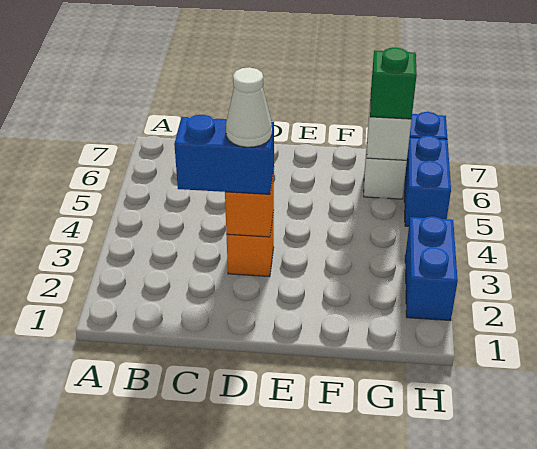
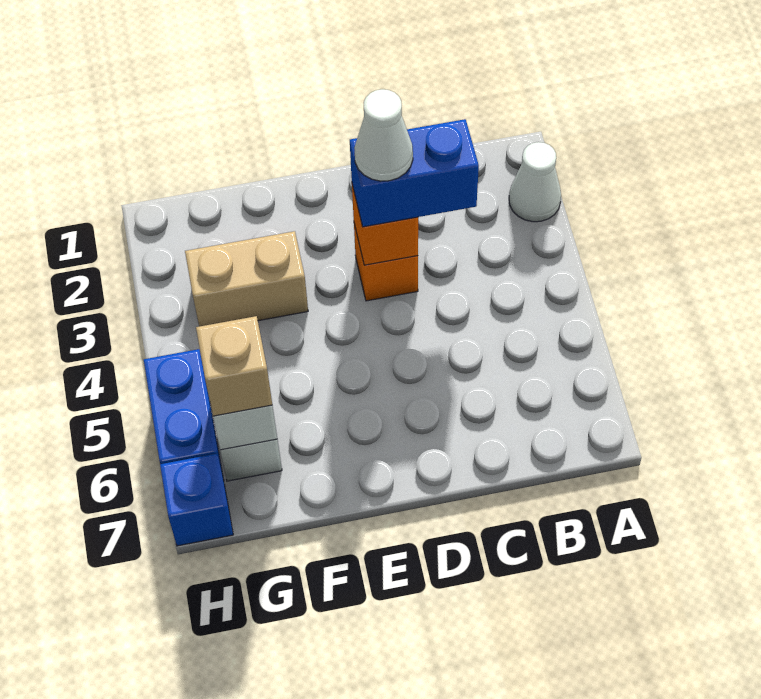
none -> white 1x1 cone [509,142,561,222]
none -> tan 1x2 brick [185,231,308,327]
green 1x1 brick [370,47,417,119] -> tan 1x1 brick [196,316,272,416]
blue 1x2 brick [405,216,458,321] -> none

